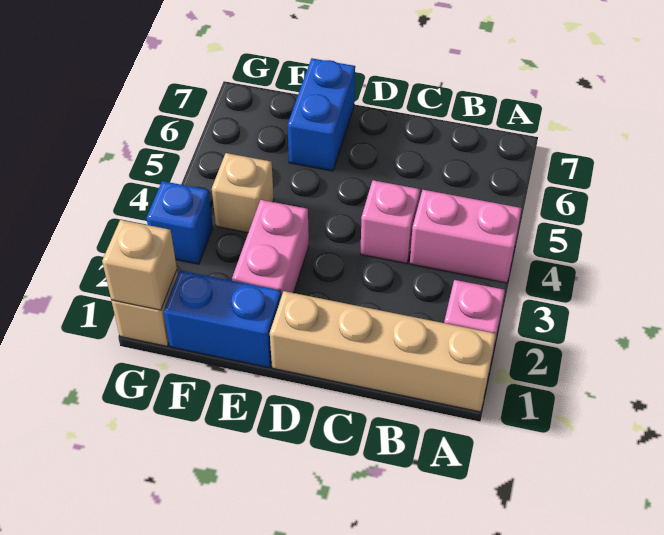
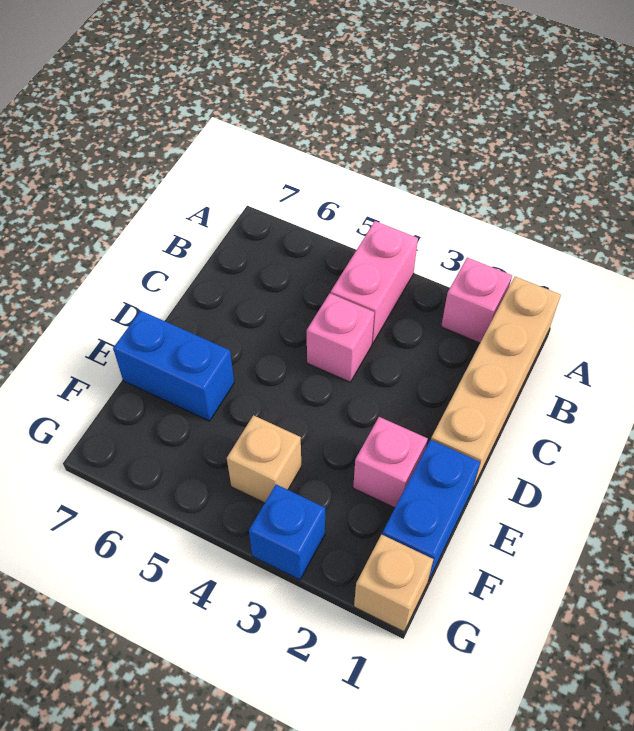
pink 1x2 brick [232,200,309,296] -> pink 1x1 brick [353,417,428,508]
tan 1x1 brick [102,220,177,310] -> none

